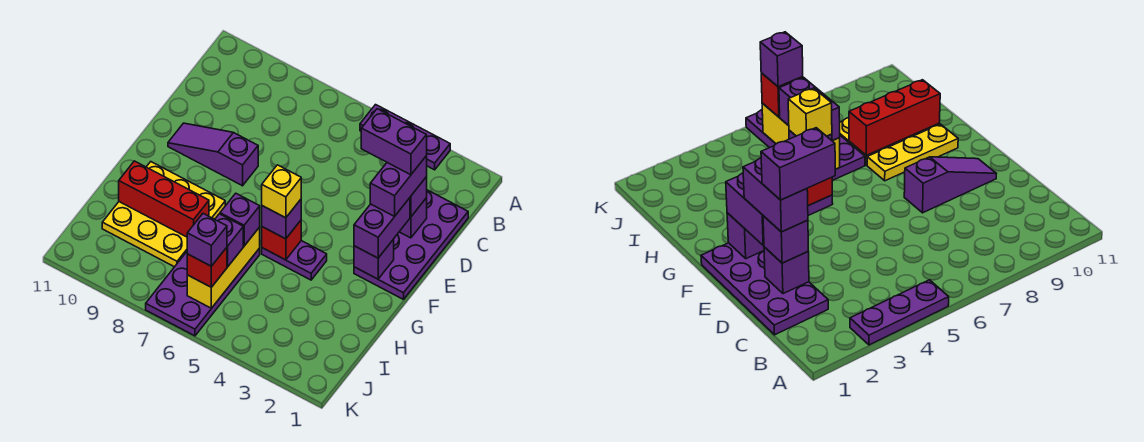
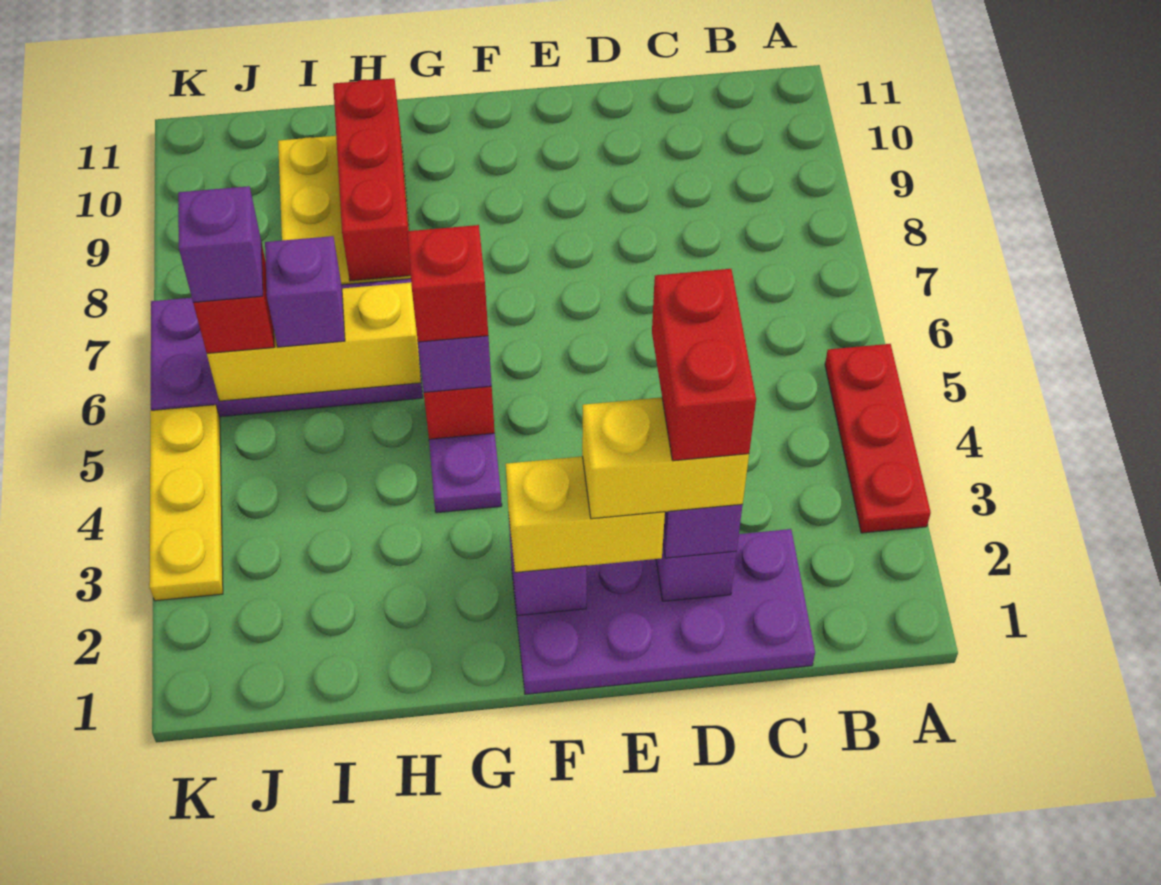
purple 1x3 plate [360,105,450,170] -> red 1x3 plate [825,344,931,533]
purple 1x2 brick [370,156,427,217] -> yellow 1x2 brick [582,397,749,519]
purple 1x2 brick [361,109,427,175] -> red 1x2 brick [652,269,756,461]
purple 1x2 brick [354,198,410,258] -> yellow 1x2 brick [506,456,665,572]
purple 1x3 slope [168,123,258,186] -> none
yellow 1x1 brick [262,165,301,218] -> red 1x1 brick [407,225,488,342]
yellow 1x3 plate [147,162,225,219] -> yellow 1x3 plate moved to [149,405,223,601]
purple 1x1 brick [220,193,260,246] -> none

